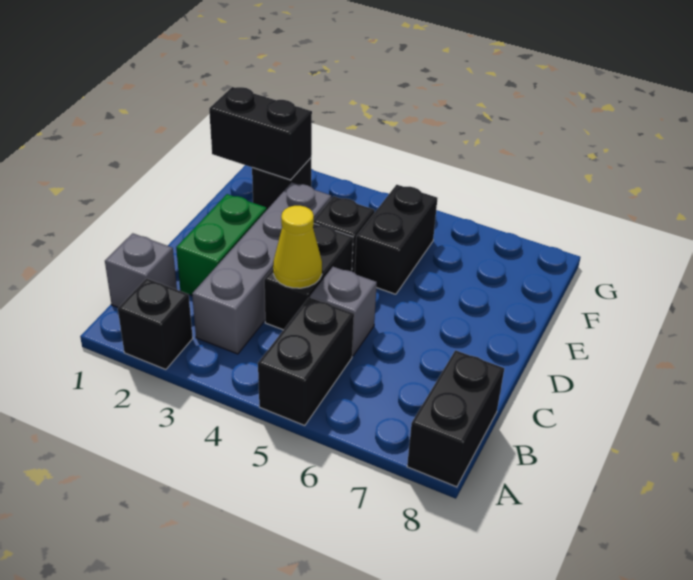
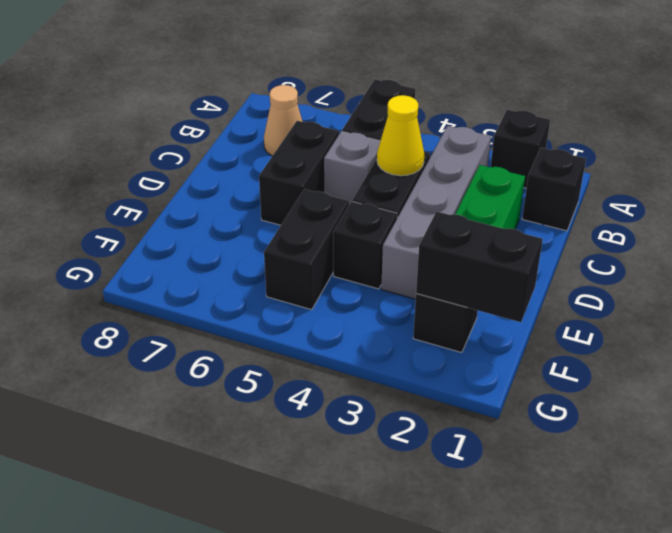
black 1x2 brick [407,350,504,487] -> black 1x2 brick moved to [259,121,339,225]
grey 1x1 brick [105,233,177,308] -> black 1x1 brick [522,148,586,231]
none -> tan 1x1 cone [264,85,303,156]

